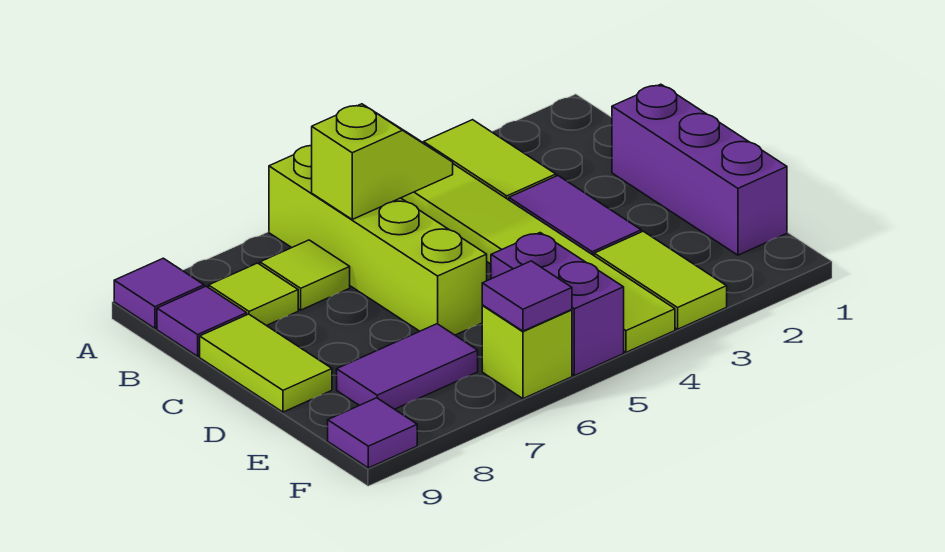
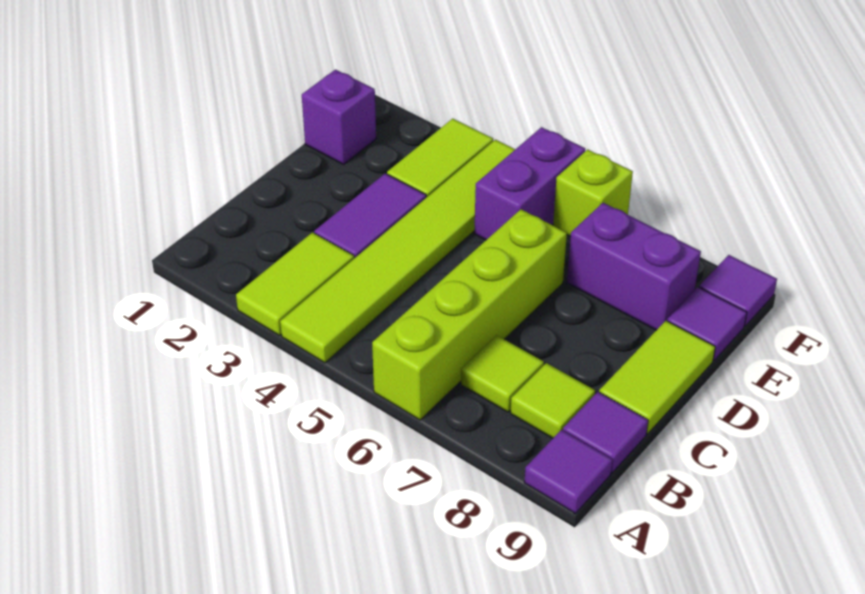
lime 1x2 slope [312,104,453,219] -> none
purple 1x3 brick [612,84,787,255] -> purple 1x1 brick [302,70,376,165]
purple 1x2 tile [337,324,478,409] -> purple 1x2 brick [567,203,701,330]
purple 1x1 tile [482,261,572,331] -> purple 1x1 tile moved to [667,287,747,361]

